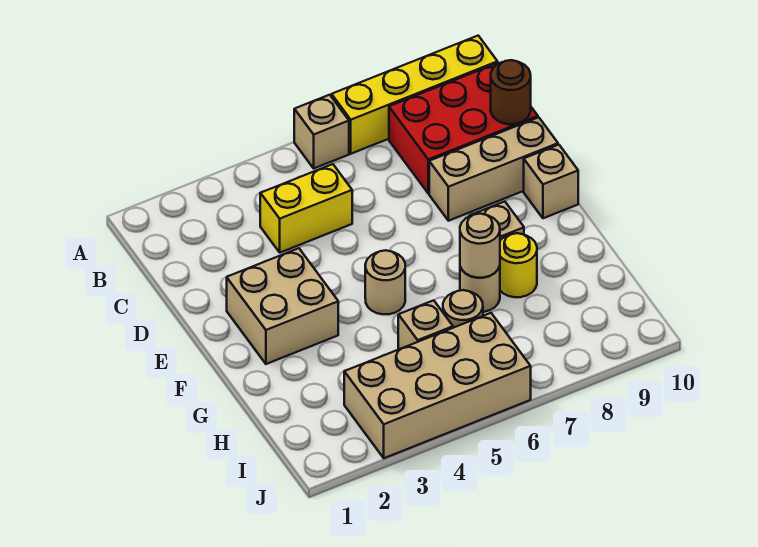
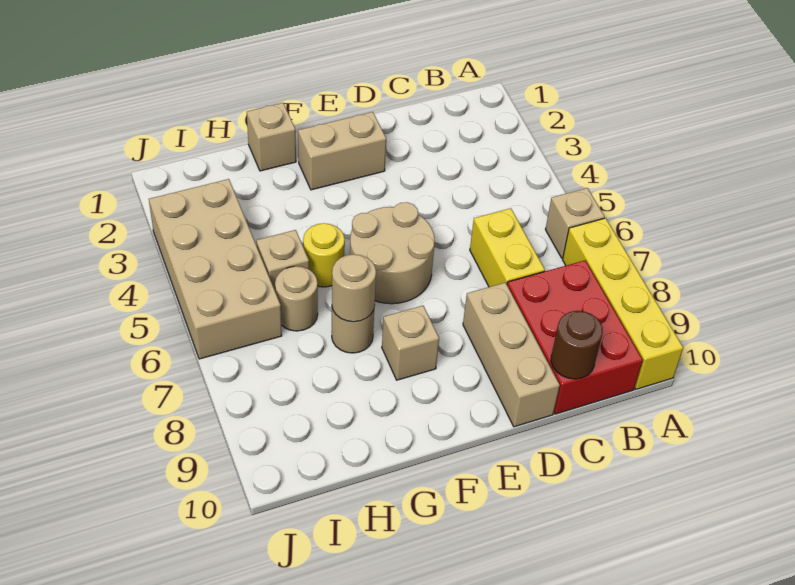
yellow 1x2 brick [260,164,352,253] -> yellow 1x2 brick moved to [470,208,545,287]
tan 2x2 brick [227,248,338,364] -> tan 1x2 brick [298,112,386,190]
tan 1x1 brick [524,145,578,218] -> tan 1x1 brick moved to [247,103,296,171]
tan 1x1 round brick [365,250,405,314] -> tan 2x2 round brick [350,202,435,304]
yellow 1x1 round brick [500,233,537,297] -> yellow 1x1 round brick moved to [303,223,345,287]

